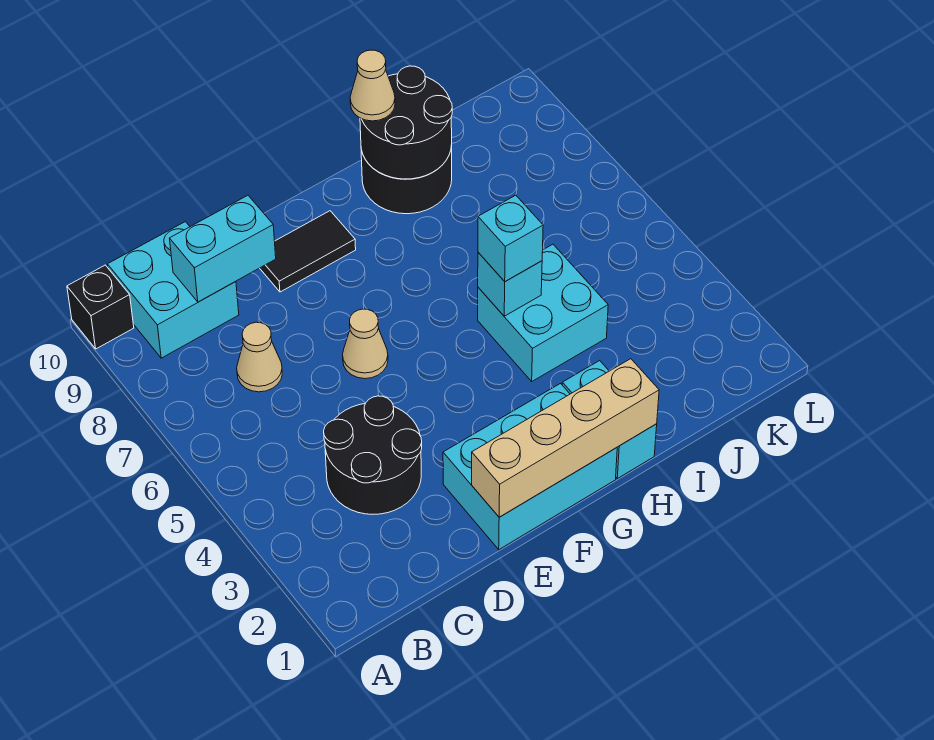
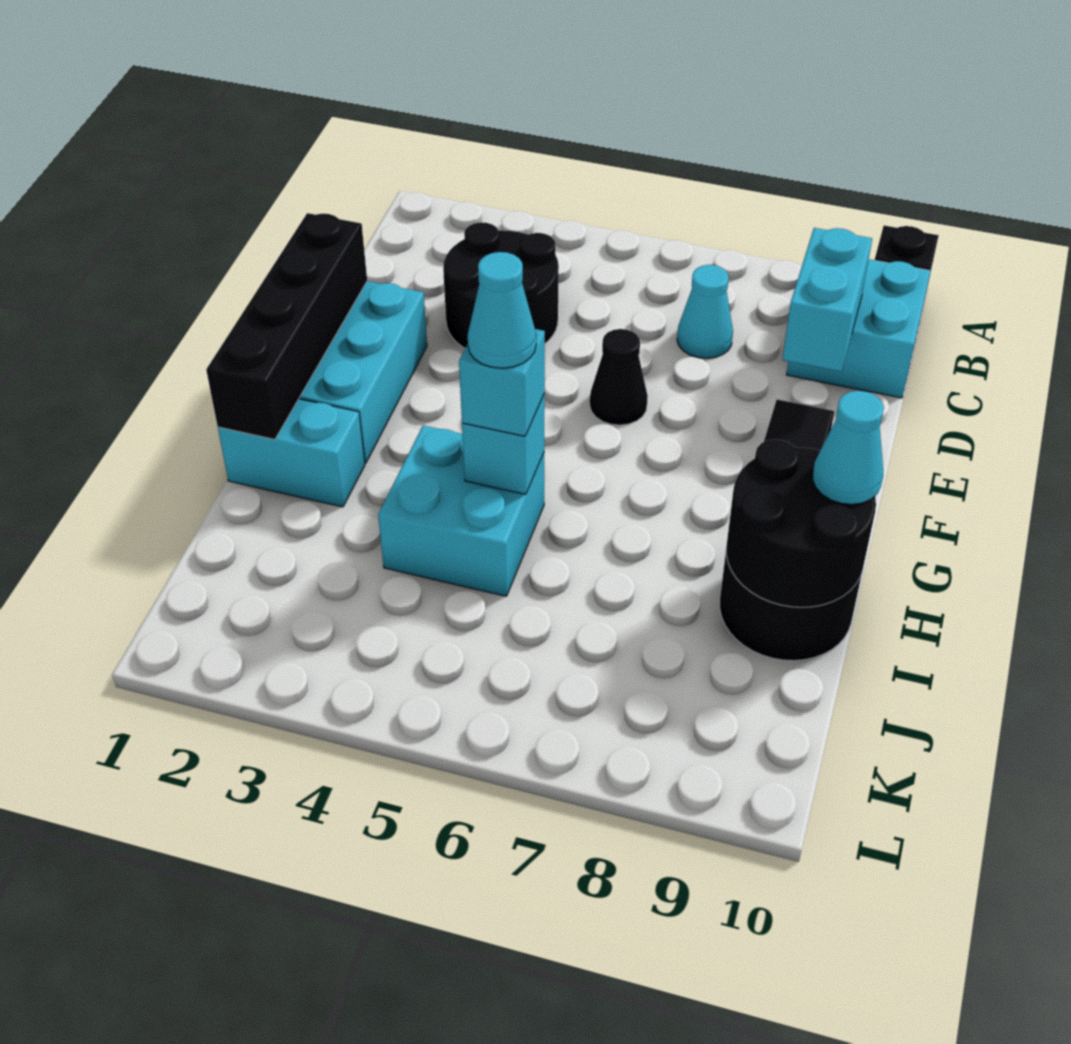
tan 1x1 cone [237,322,282,392] -> cyan 1x1 cone [677,265,733,358]
tan 1x4 brick [472,359,659,517] -> black 1x4 brick [206,213,367,439]
tan 1x1 cone [343,309,388,379] -> black 1x1 cone [590,329,648,425]
none -> cyan 1x1 cone [468,252,536,368]
tan 1x1 cone [350,50,395,121] -> cyan 1x1 cone [813,391,884,504]

